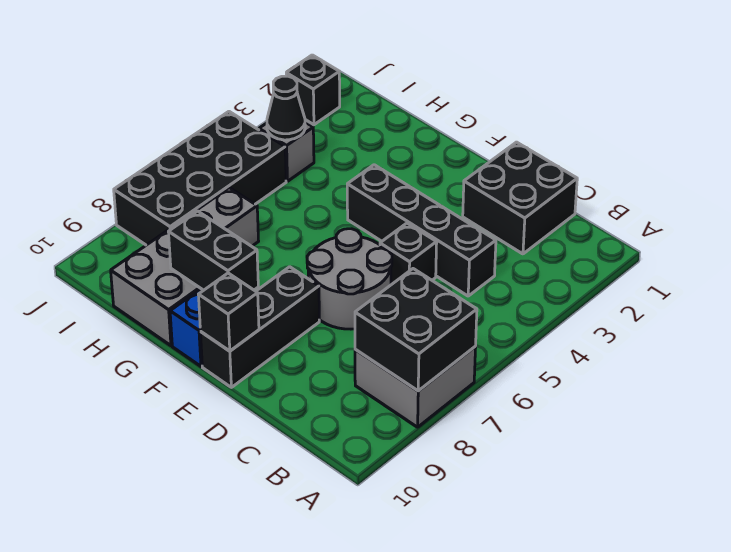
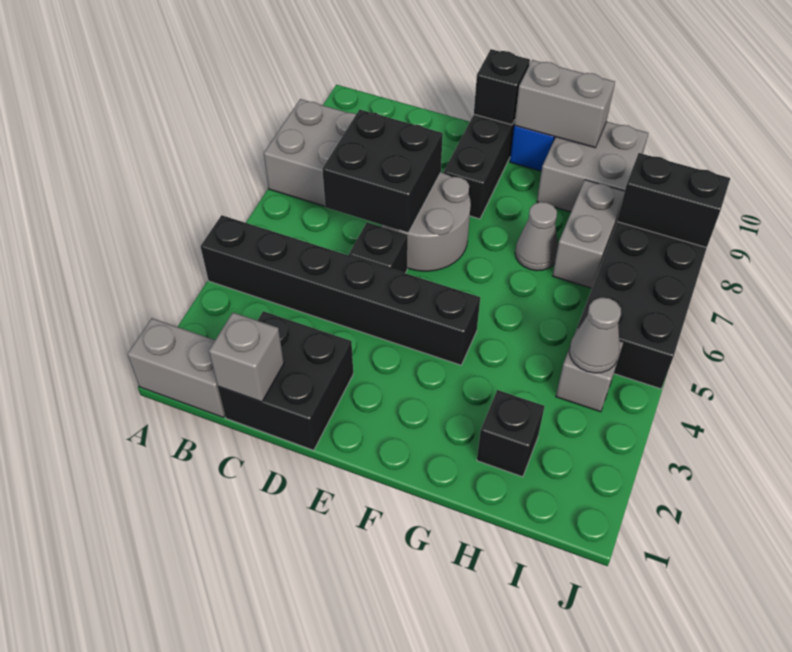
none -> grey 1x2 brick [127,318,225,417]
black 2x2 brick [355,269,477,391] -> black 2x2 brick moved to [322,109,443,233]
none -> grey 1x1 brick [209,312,284,402]
black 1x4 brick [347,165,496,296] -> black 1x6 brick [201,215,480,365]
black 1x2 brick [169,211,258,290] -> black 1x2 brick moved to [617,153,730,248]
none -> grey 1x2 brick [514,60,615,148]
none -> grey 1x1 cone [515,202,558,271]
black 1x1 cone [267,76,305,140] -> grey 1x1 cone [569,297,621,373]
black 1x1 brick [286,55,340,125] -> black 1x1 brick moved to [477,390,545,477]

